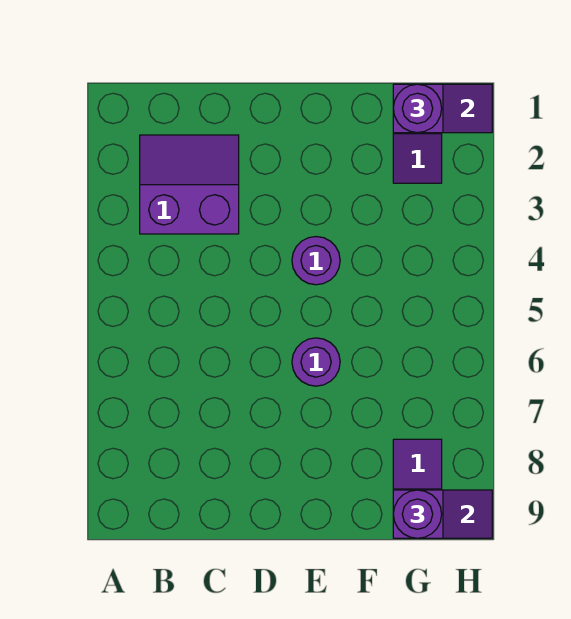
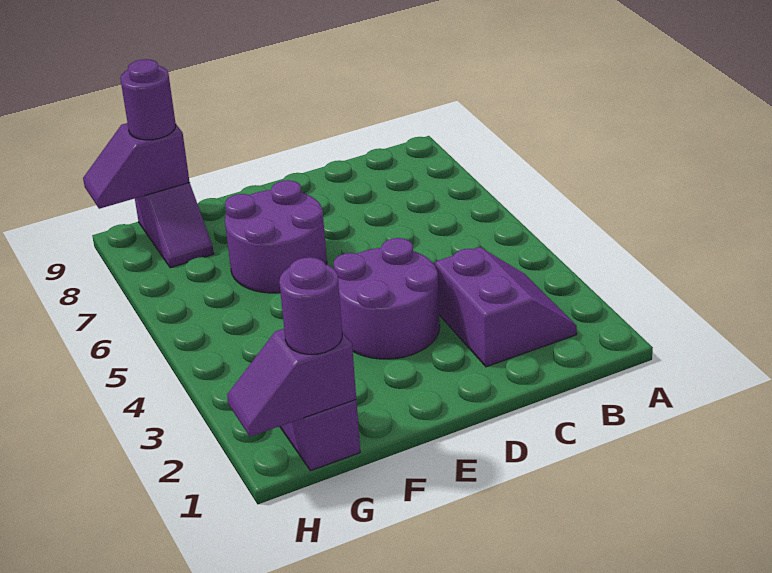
purple 2x2 slope [140,135,239,234] -> purple 2x2 slope turned to [435,247,577,367]
purple 1x1 round brick [292,237,340,285] -> purple 2x2 round brick [334,238,440,359]
purple 1x1 round brick [292,338,340,386] -> purple 2x2 round brick [225,180,327,293]

